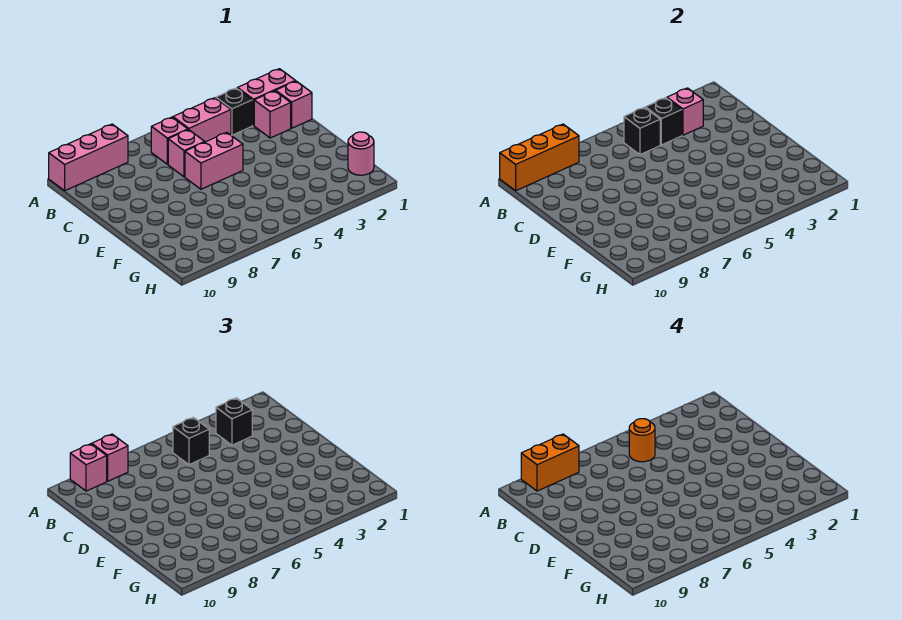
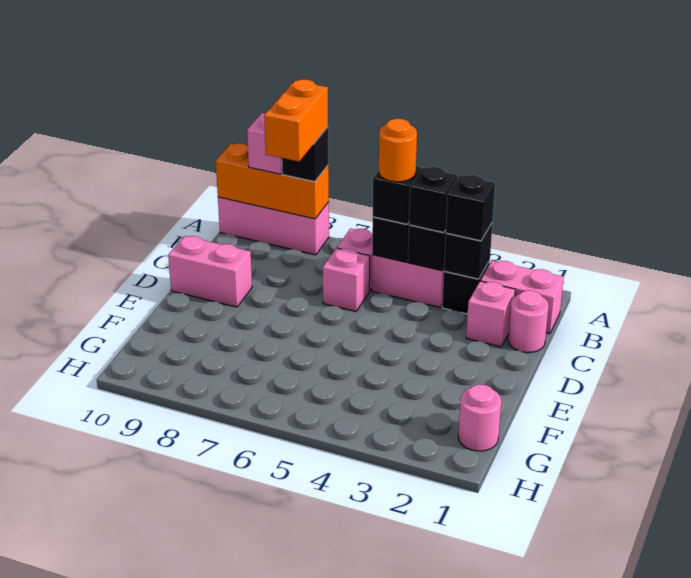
pink 1x1 brick [92,434,128,481] -> black 1x1 brick [282,127,328,182]
orange 1x2 brick [521,434,579,491] -> orange 1x2 brick turned to [264,79,328,162]
pink 1x1 brick [667,88,703,135] -> black 1x1 brick [444,223,492,279]
none -> black 1x1 brick [409,167,458,233]
pink 1x1 brick [276,81,312,128] -> pink 1x1 round brick [508,290,549,353]
pink 1x2 brick [185,132,243,189] -> pink 1x2 brick moved to [168,236,252,307]

